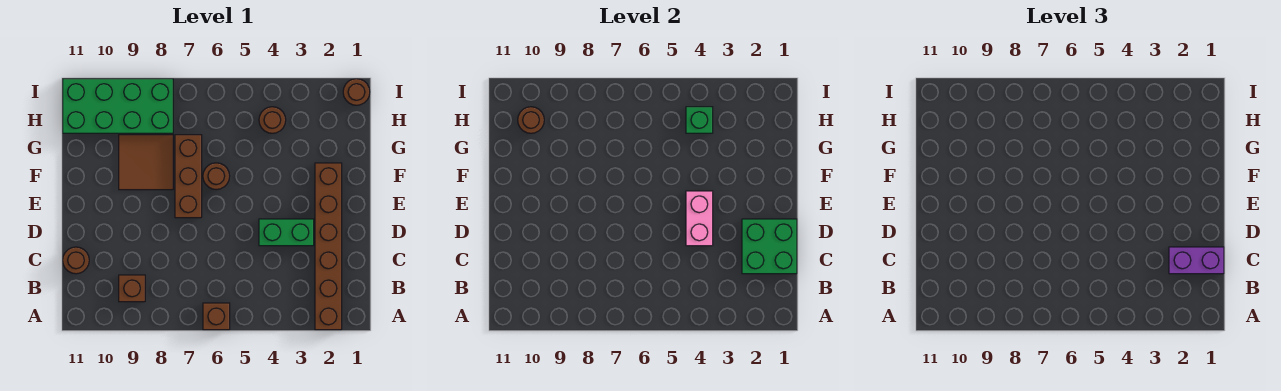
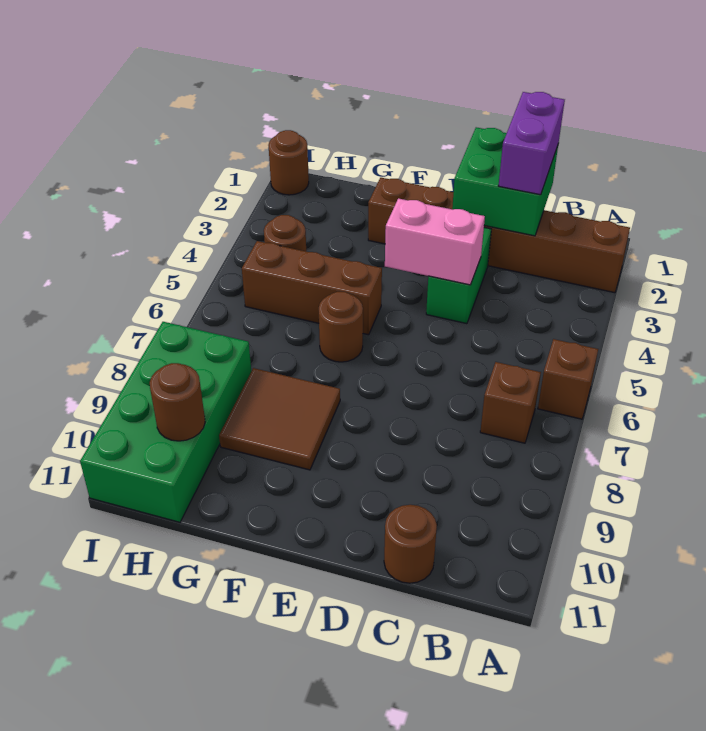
brown 1x1 brick [119,275,145,302] -> brown 1x1 brick moved to [480,362,541,443]
brown 1x3 brick [175,135,202,218] -> brown 1x3 brick moved to [242,241,382,335]
green 1x1 brick [686,107,713,133] -> none

